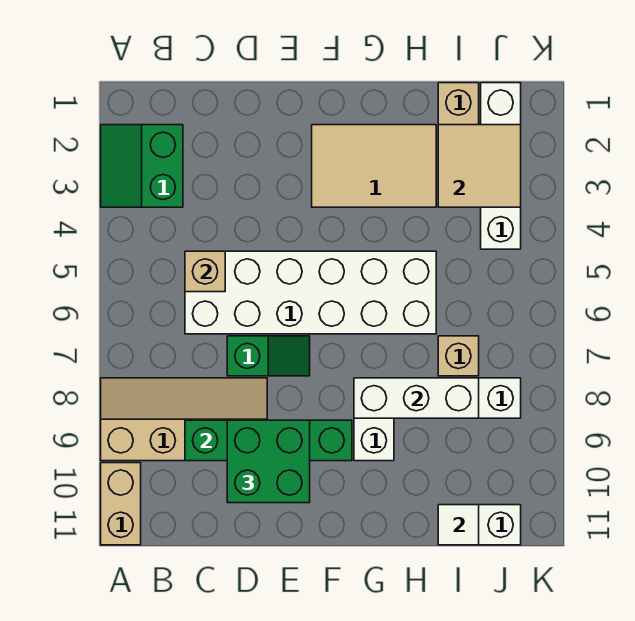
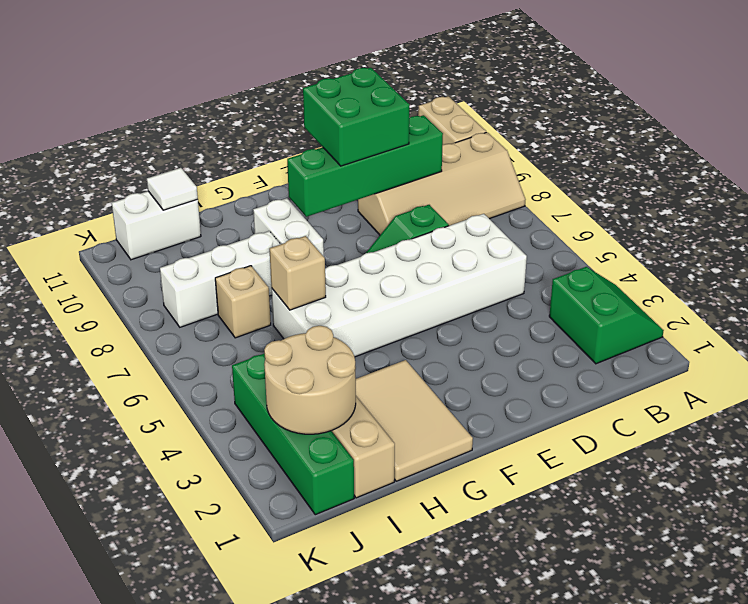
tan 1x1 brick [185,251,225,292] -> tan 1x1 brick moved to [269,236,326,310]
tan 2x3 tile [312,125,436,207] -> tan 2x3 tile turned to [356,360,473,481]
white 1x3 brick [354,378,479,418] -> none
tan 2x2 tile [438,125,521,207] -> tan 2x2 round brick [264,326,356,434]
white 1x4 brick [481,83,521,249] -> green 1x4 brick [232,354,354,515]

